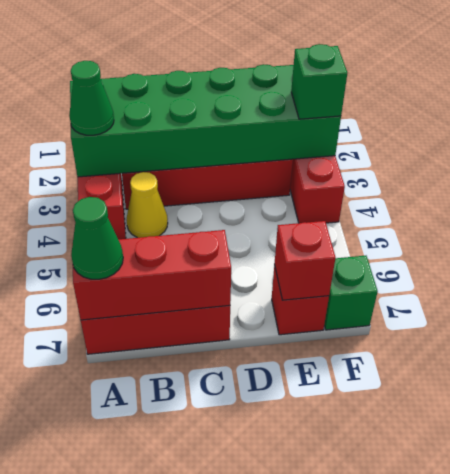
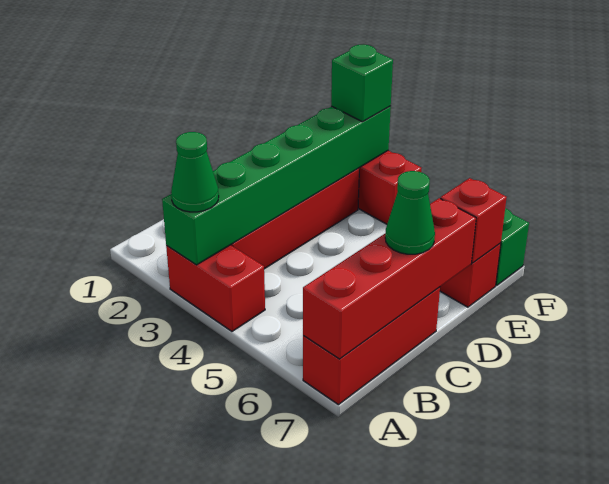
green 2x6 brick [70,64,341,177] -> green 1x6 brick [162,106,391,265]
red 1x3 brick [72,230,231,320] -> red 1x4 brick [303,198,476,359]
green 1x1 cone [71,197,123,279] -> green 1x1 cone moved to [385,171,435,254]
yellow 1x1 cone [126,172,168,238] -> none

